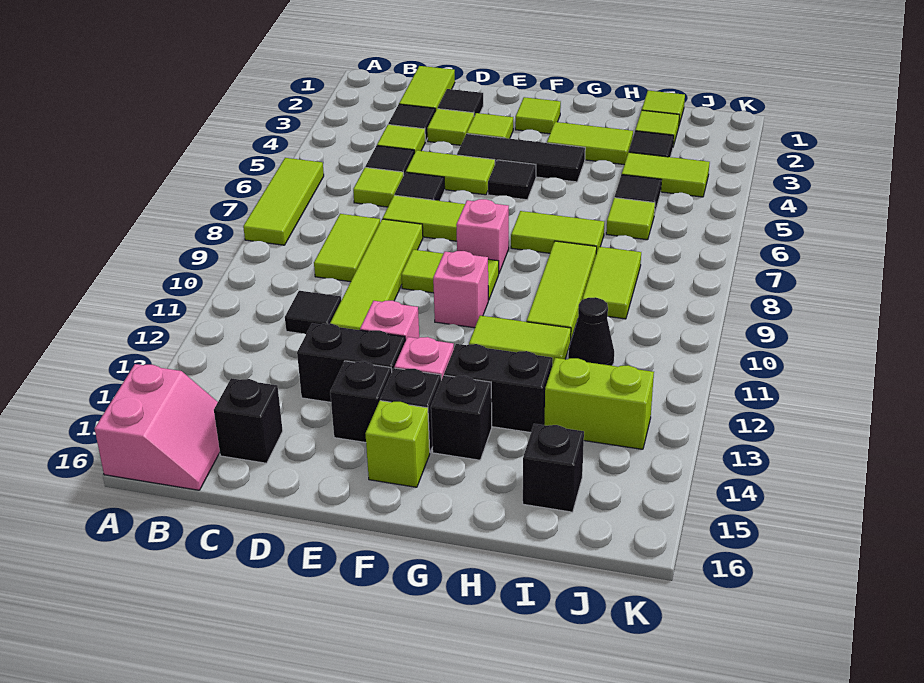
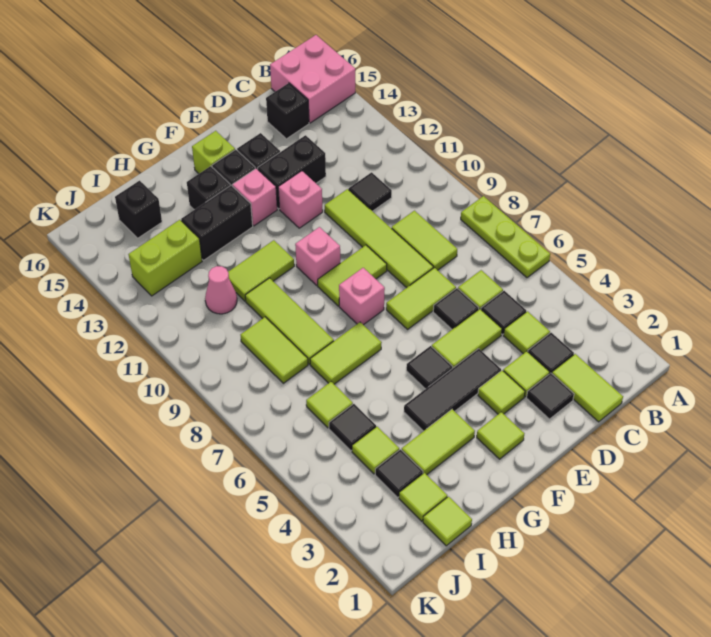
lime 1x3 tile [243,158,324,245] -> lime 1x3 plate [461,196,550,278]
pink 2x2 slope [95,364,220,490] -> pink 2x2 brick [270,35,355,123]
lime 1x2 tile [622,152,710,197] -> lime 1x1 tile [352,427,399,474]
black 1x1 cone [568,297,614,366] -> pink 1x1 cone [205,266,237,314]

